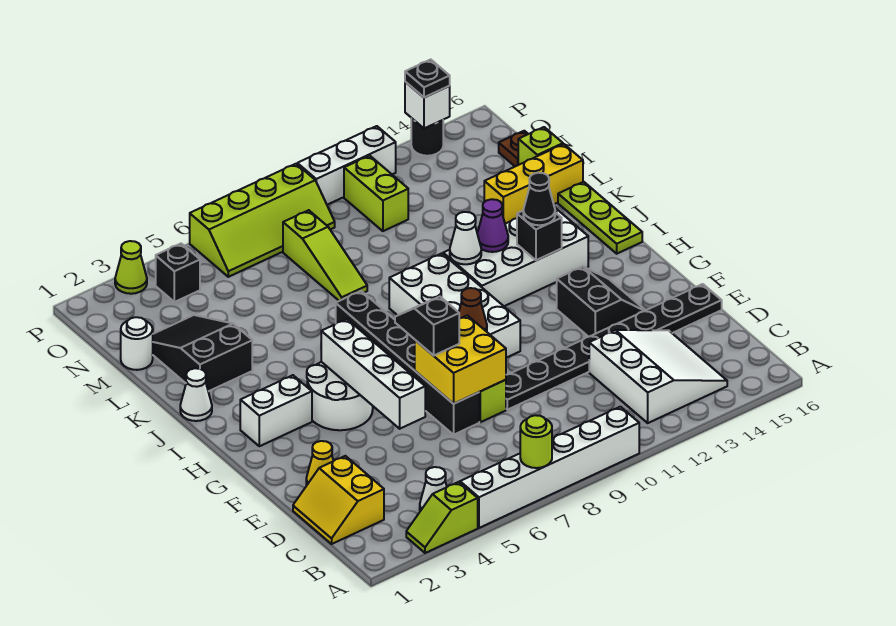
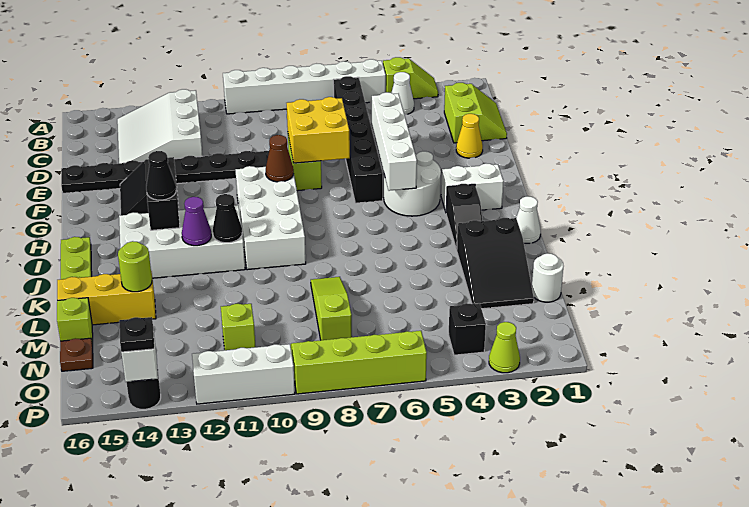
lime 1x1 round brick [520,415,552,468] -> lime 1x1 round brick moved to [118,241,152,292]
yellow 2x2 slope [293,456,384,544] -> lime 2x2 slope [444,83,507,143]
black 1x6 brick [336,291,479,435] -> black 1x6 brick moved to [333,76,383,203]
black 1x2 slope [395,297,459,356] -> black 1x2 slope moved to [446,184,482,250]
white 1x1 cone [450,212,481,264] -> black 1x1 cone [213,194,242,243]
lime 1x2 brick [344,156,408,231] -> lime 1x1 brick [221,304,256,350]

